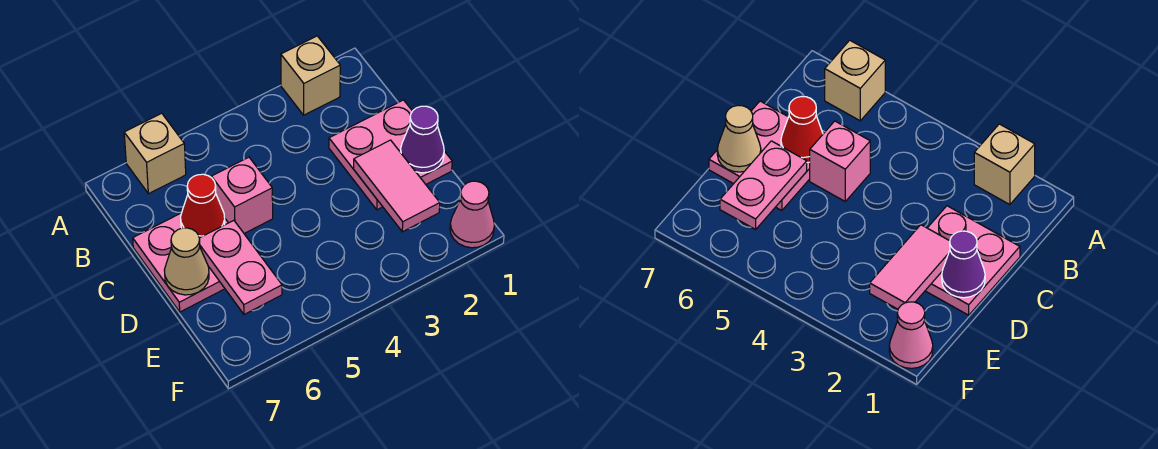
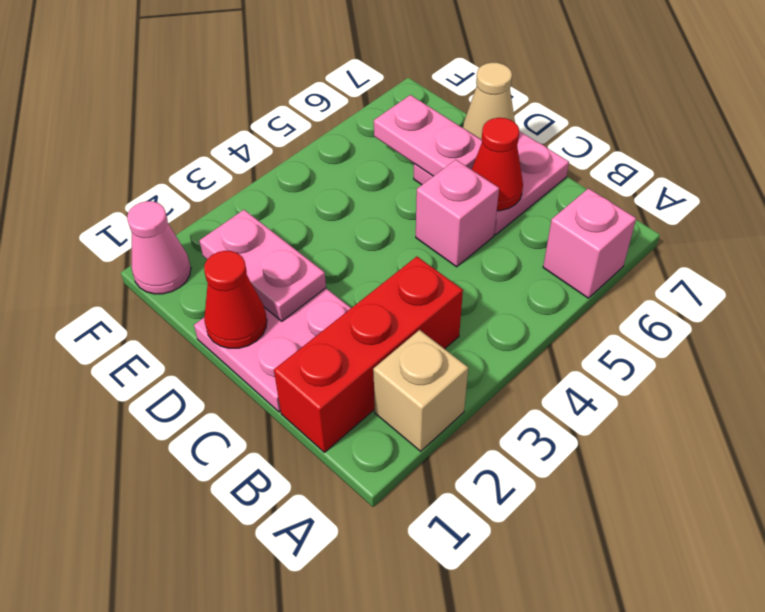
tan 1x1 brick [124,113,186,194] -> pink 1x1 brick [543,189,636,298]
none -> red 1x3 brick [274,257,463,452]
purple 1x1 cone [400,106,444,173] -> red 1x1 cone [204,251,267,348]
pink 1x2 tile [354,140,440,232] -> pink 1x2 plate [200,210,326,321]

